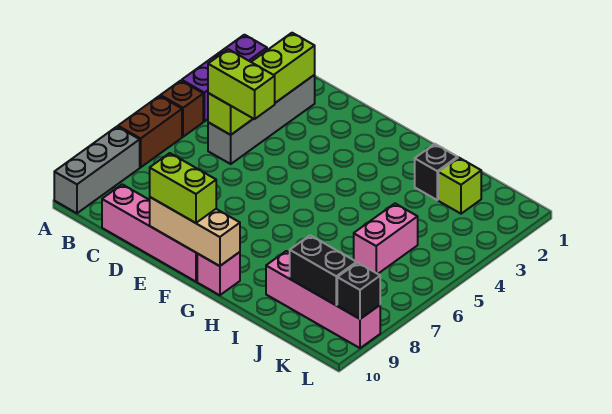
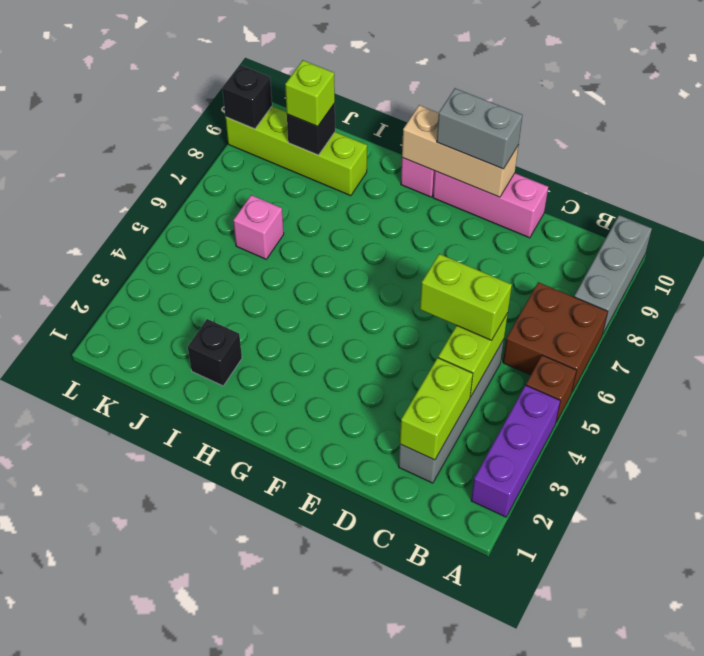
brown 1x2 brick [118,96,182,167] -> brown 2x2 brick [503,282,608,392]
pink 1x4 brick [102,184,197,282] -> pink 1x3 brick [433,171,548,238]
lime 1x2 brick [150,153,216,223] -> grey 1x2 brick [437,88,523,169]
pink 1x4 brick [266,251,380,348] -> lime 1x4 brick [226,106,367,196]
lime 1x1 brick [438,157,481,214] -> lime 1x1 brick moved to [285,60,335,127]
pink 1x2 brick [354,204,418,274] -> pink 1x1 brick [233,195,284,259]
black 1x2 brick [290,235,357,305] -> black 1x1 brick [287,103,335,155]

